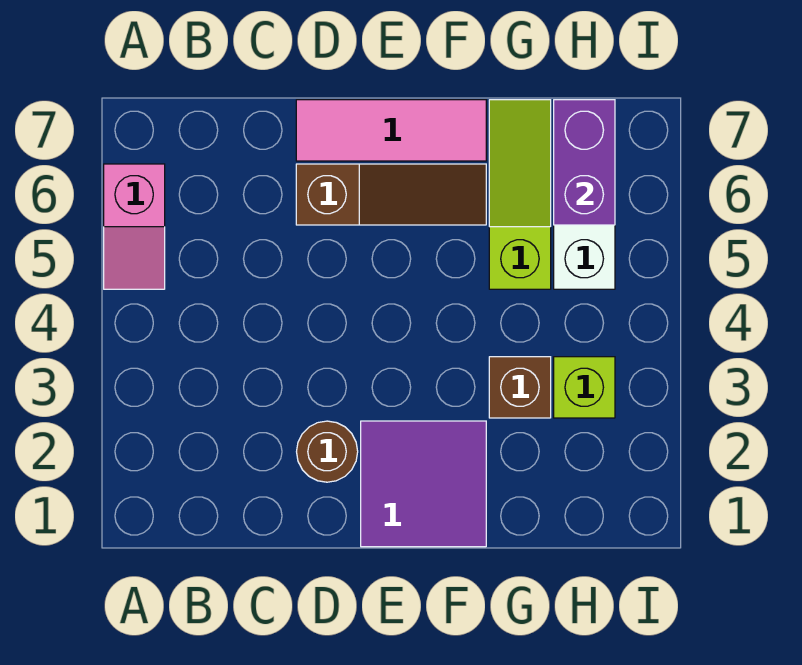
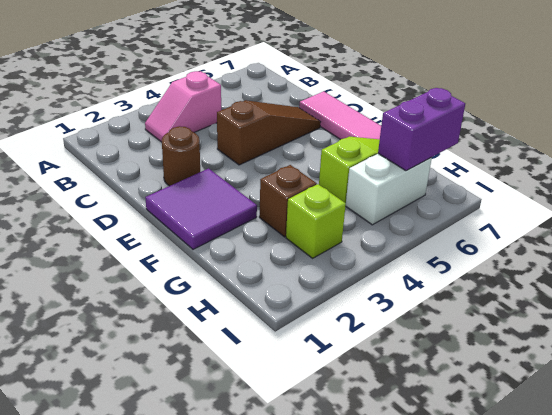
pink 1x2 slope [104,164,165,289] -> pink 1x2 slope moved to [145,71,221,142]
brown 1x3 slope [296,164,486,225] -> brown 1x3 slope turned to [217,100,321,165]

